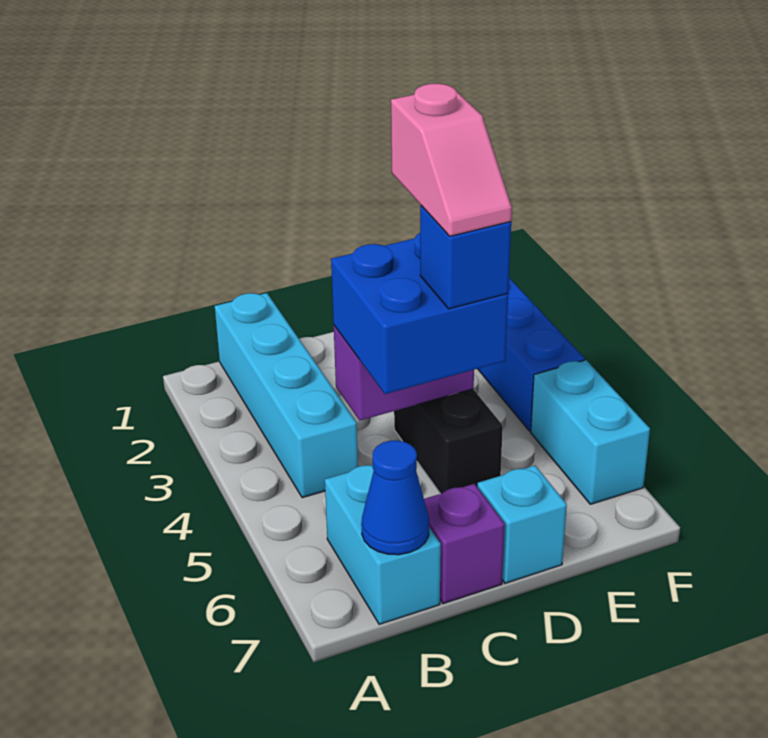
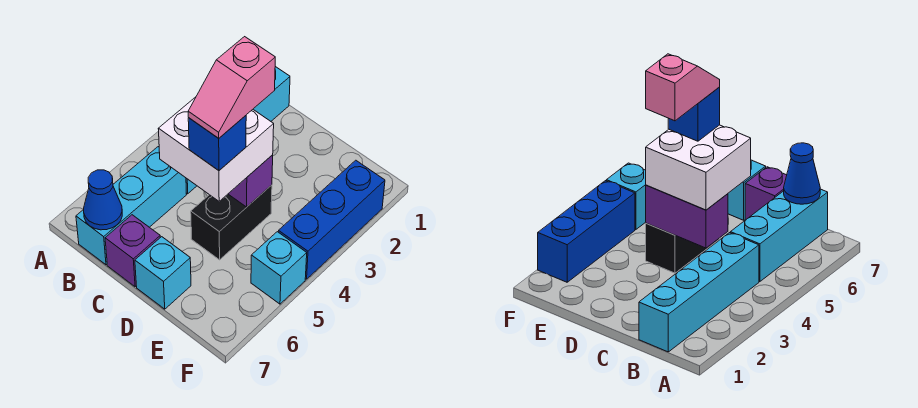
cyan 1x2 brick [325,465,441,624] -> cyan 1x3 brick [76,147,186,265]
blue 2x2 brick [331,233,508,394] -> white 2x2 brick [158,97,274,201]
cyan 1x2 brick [531,360,650,504] -> cyan 1x1 brick [251,232,307,304]

